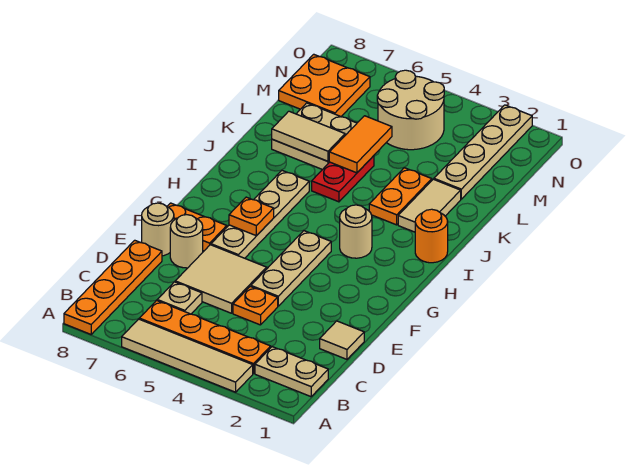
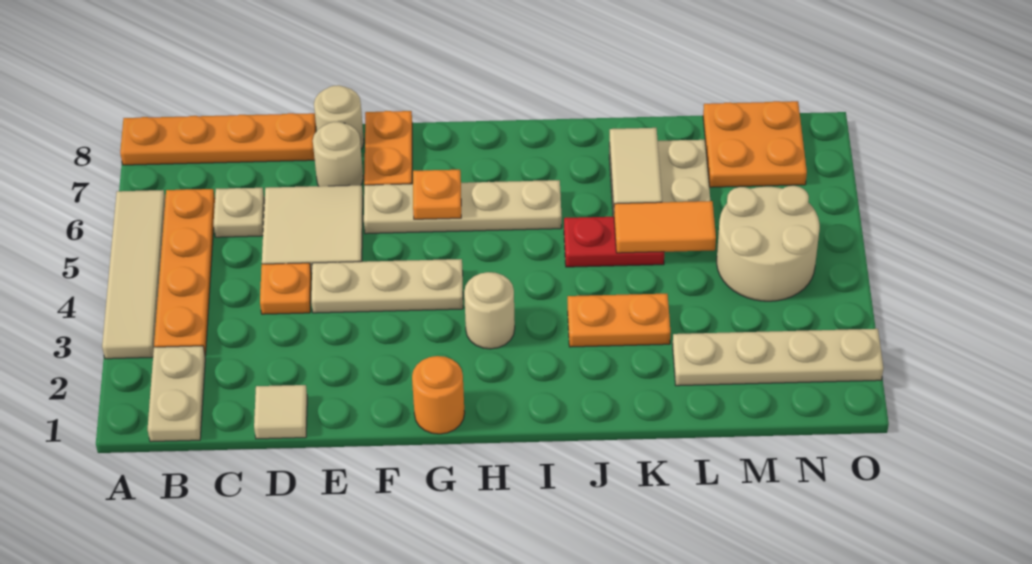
orange 1x1 round brick [415,209,448,263] -> orange 1x1 round brick moved to [412,356,465,434]
tan 1x2 tile [398,179,461,232] -> none

